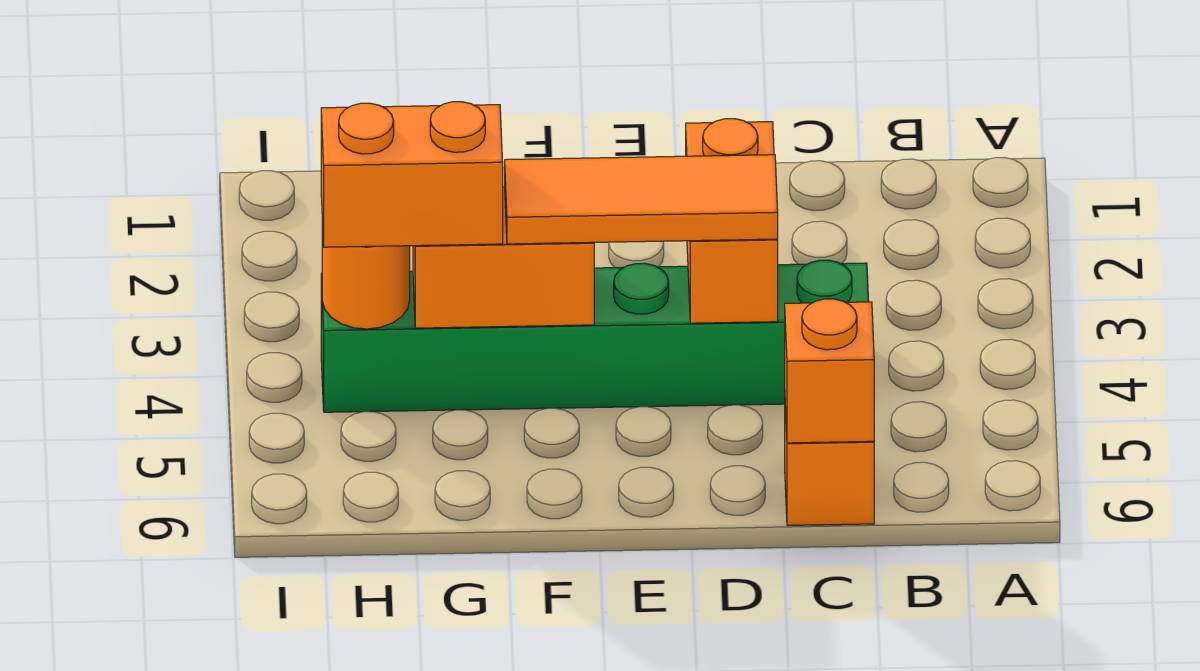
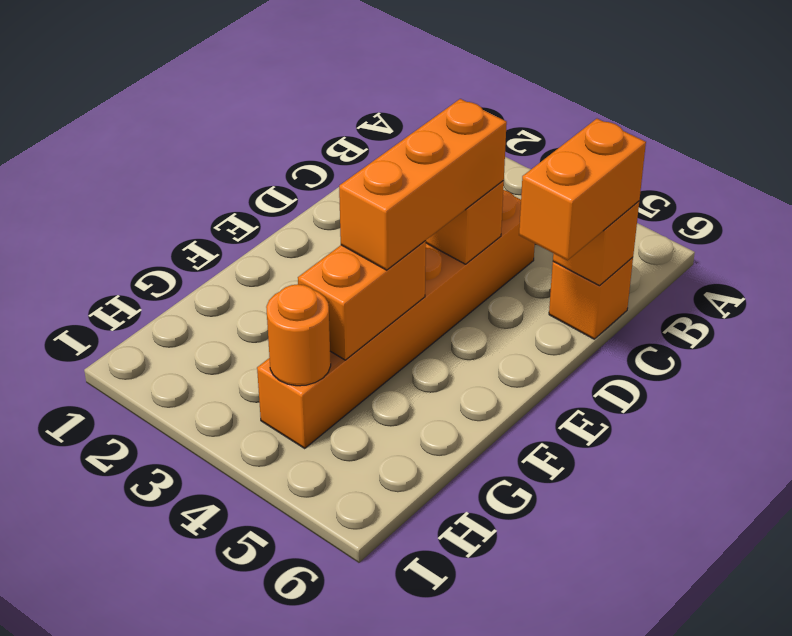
green 1x6 brick [321,260,869,412] -> orange 1x6 brick [257,190,535,448]
orange 1x3 tile [505,155,778,244] -> orange 1x3 brick [339,99,507,270]
orange 1x2 brick [321,102,503,247] -> orange 1x2 brick moved to [519,119,646,260]

